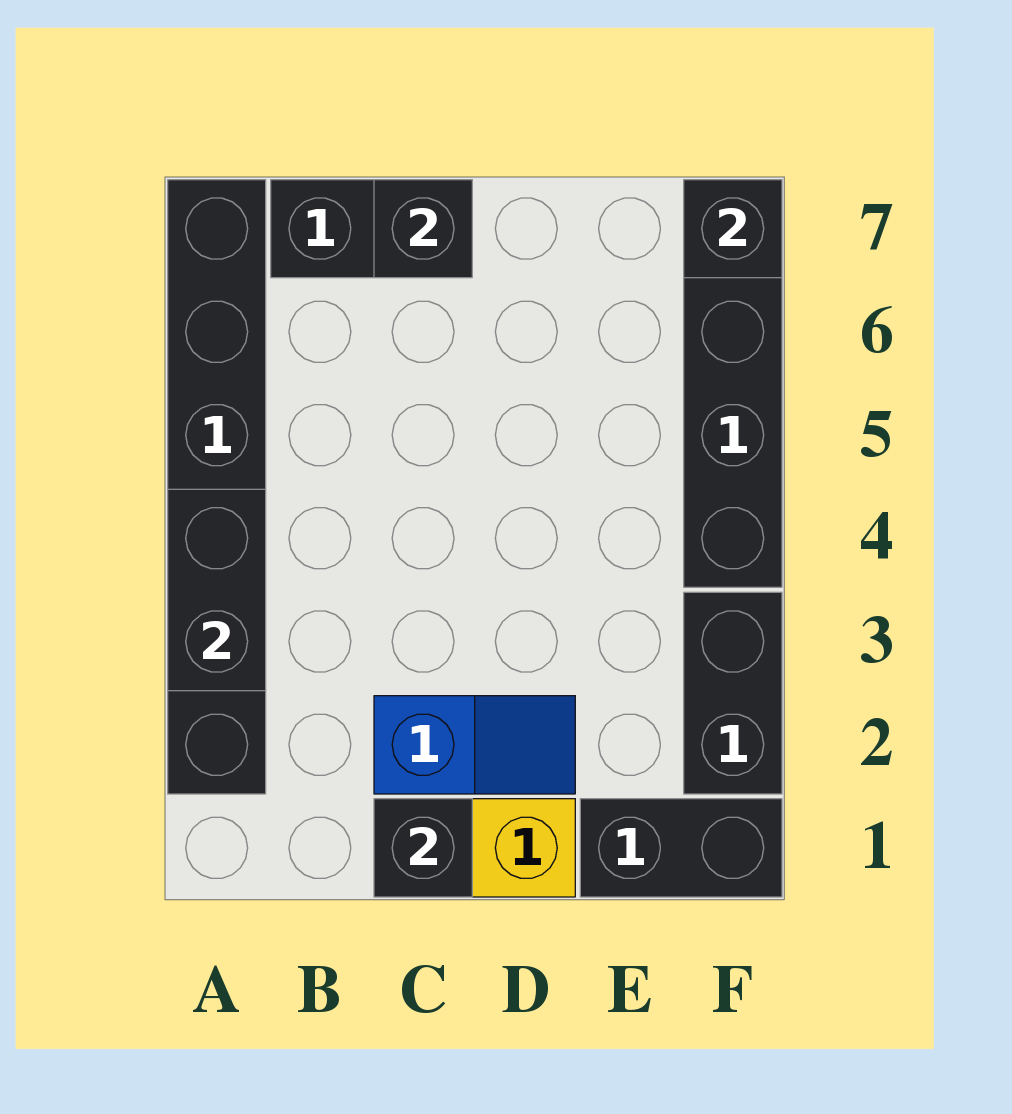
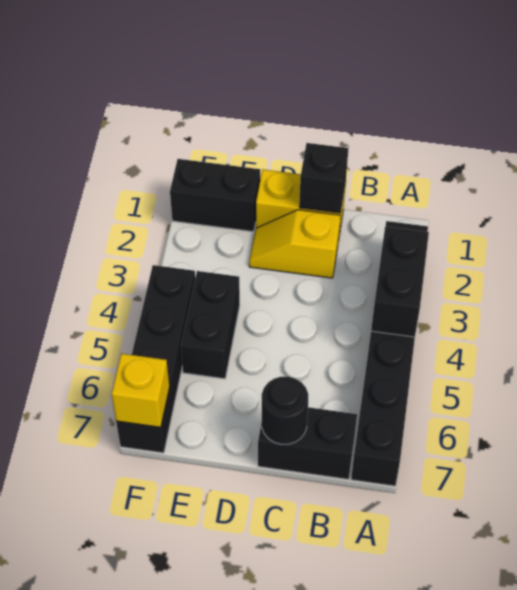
blue 1x2 slope [374,696,575,794] -> yellow 1x2 slope [249,210,340,278]
black 1x1 brick [374,180,472,278] -> black 1x1 round brick [262,377,308,444]
black 1x2 brick [684,592,782,794] -> black 1x2 brick moved to [181,271,240,379]
black 1x1 brick [684,180,782,278] -> yellow 1x1 brick [111,354,169,427]

